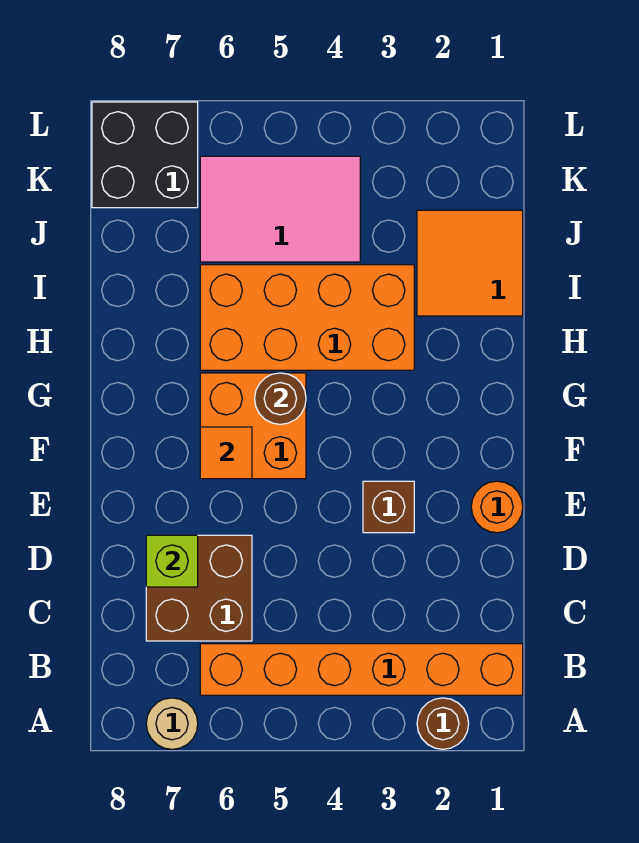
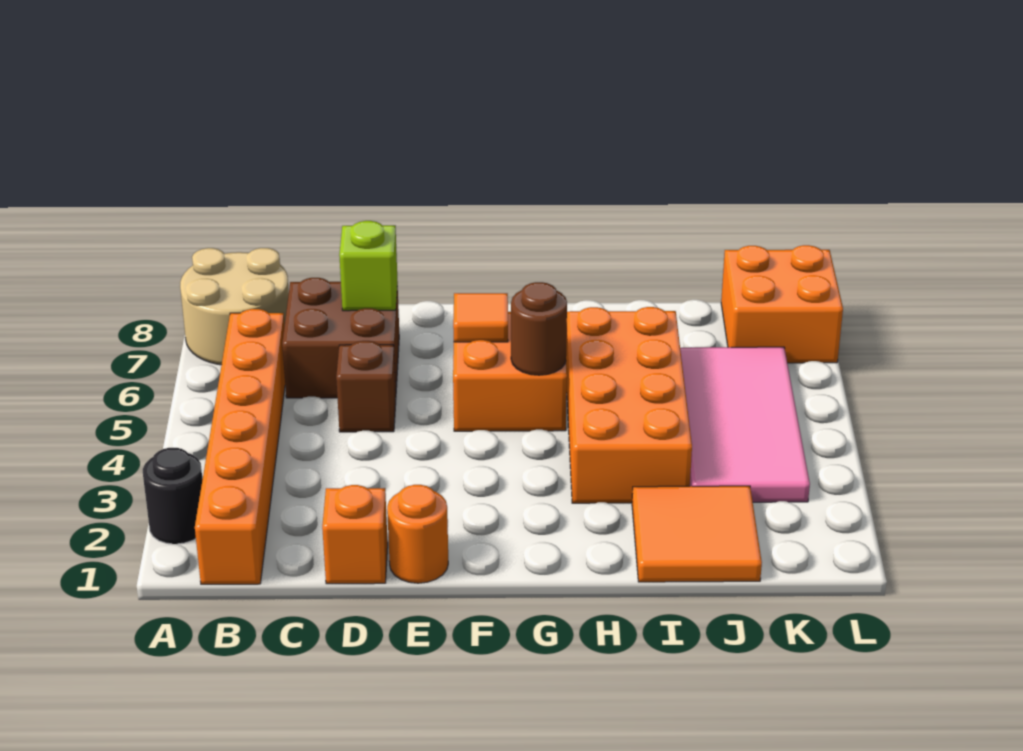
brown 1x1 round brick [417,698,469,749] -> black 1x1 round brick [143,448,203,544]
tan 1x1 round brick [146,698,198,749] -> tan 2x2 round brick [180,248,289,365]
none -> orange 1x1 brick [322,485,388,584]
brown 1x1 brick [363,481,414,533] -> brown 1x1 brick moved to [336,341,396,432]
pink 2x3 tile [200,156,360,262] -> pink 2x4 tile [680,347,810,502]
black 2x2 brick [92,102,198,208] -> orange 2x2 brick [721,245,843,363]

